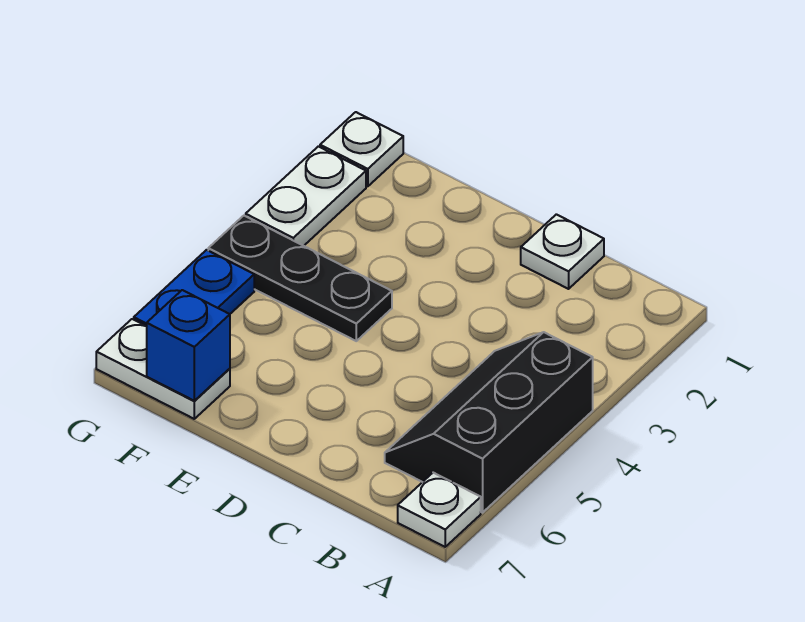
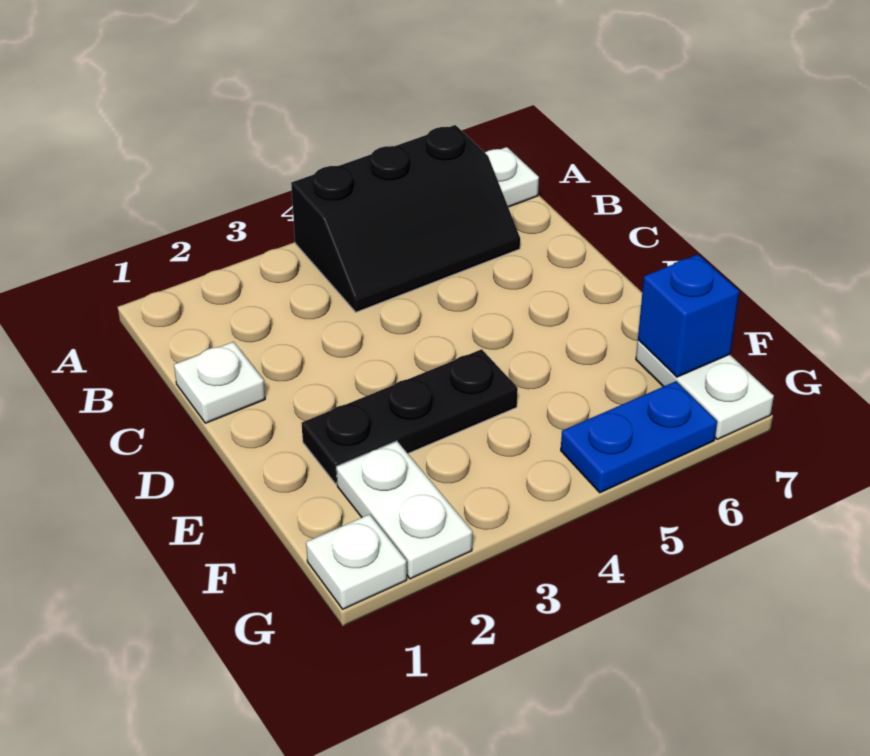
black 1x3 plate [208,216,392,341] -> black 1x3 plate turned to [302,349,518,484]
white 1x2 plate [246,146,366,246] -> white 1x2 plate turned to [336,441,472,579]

